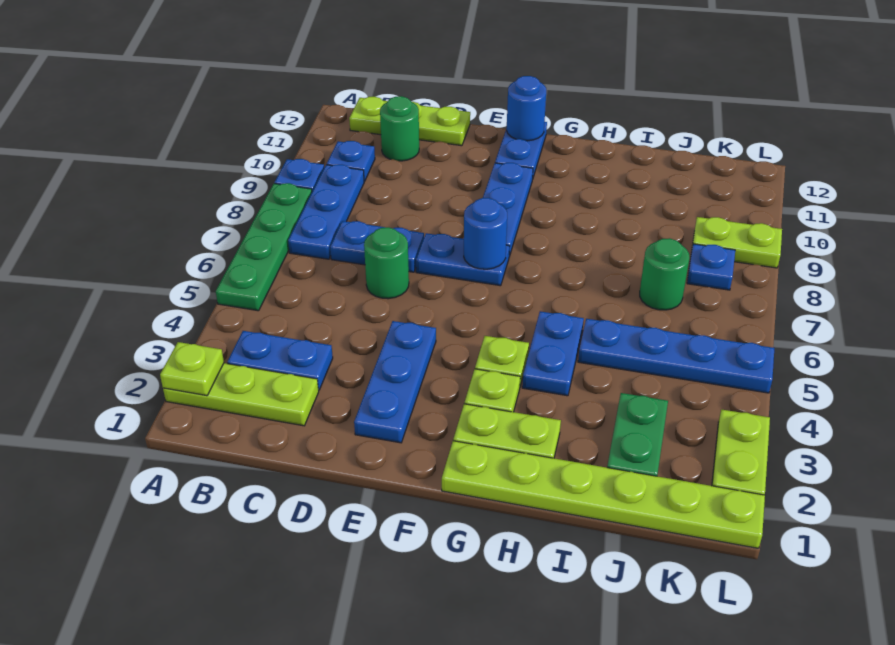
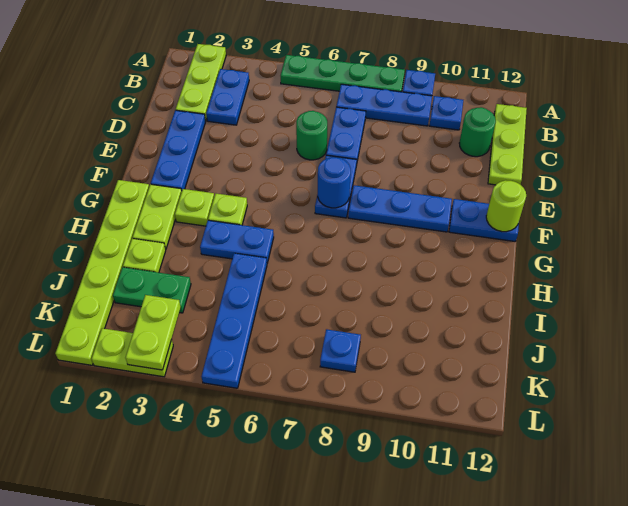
lime 1x1 plate [160,342,224,396] -> lime 1x1 plate moved to [123,239,166,273]
blue 1x3 plate [354,321,436,443] -> blue 1x3 plate turned to [151,110,205,191]
blue 1x1 round brick [507,76,546,141] -> lime 1x1 round brick [486,180,526,232]
green 1x1 round brick [640,238,690,310] -> none
lime 1x2 plate [692,217,782,268] -> lime 1x2 plate moved to [126,295,181,370]

